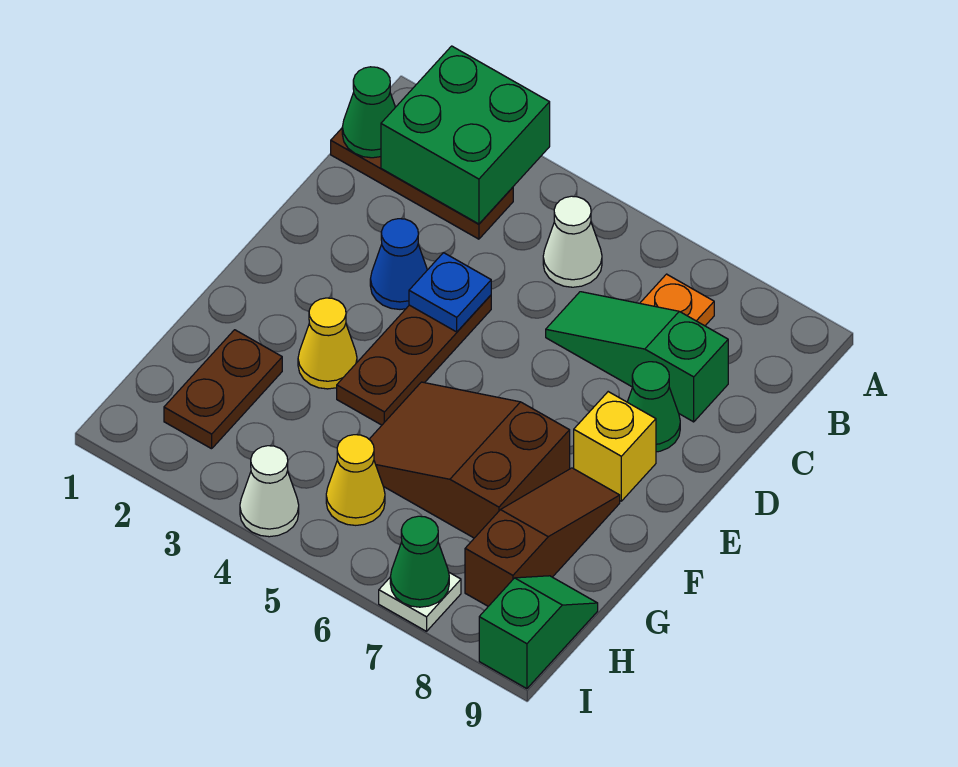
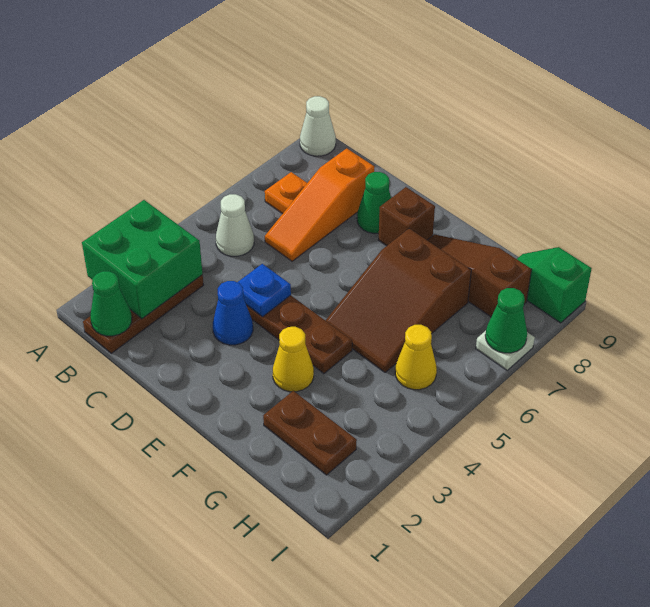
green 1x3 slope [546,292,728,422] -> orange 1x3 slope [265,148,374,261]
yellow 1x1 brick [574,392,656,501] -> brown 1x1 brick [379,187,435,246]
white 1x1 cone [240,446,299,537] -> white 1x1 cone moved to [300,96,336,156]

